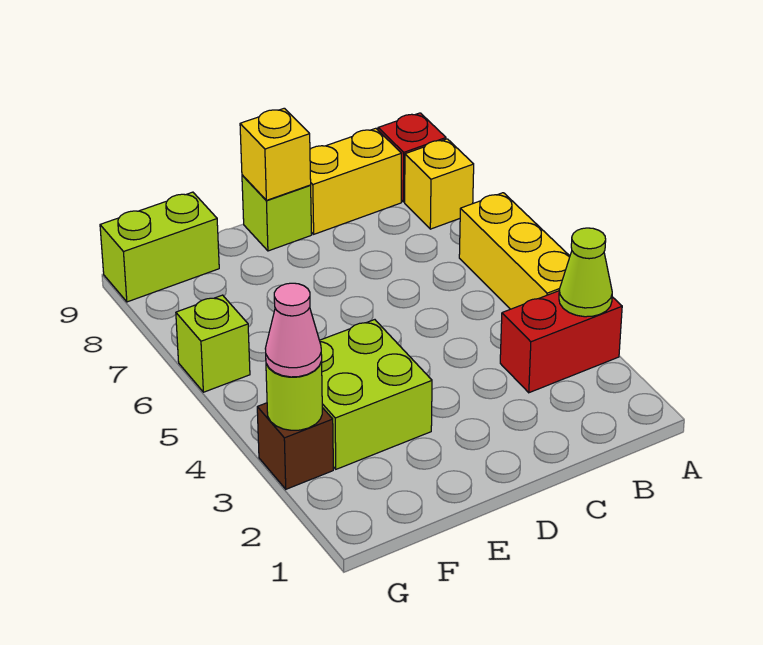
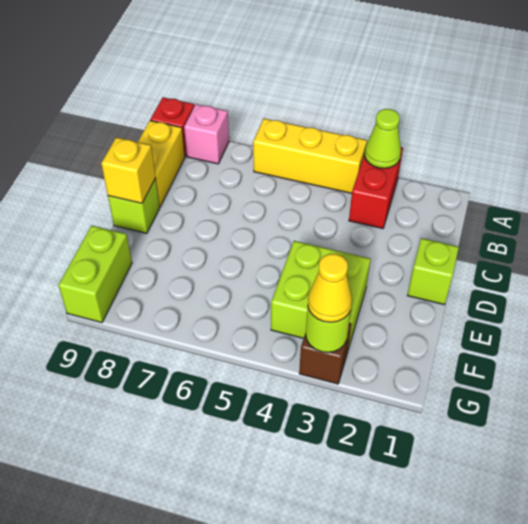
yellow 1x1 brick [405,139,474,229] -> pink 1x1 brick [184,104,229,164]
pink 1x1 cone [265,283,322,377] -> yellow 1x1 cone [308,254,352,322]
lime 1x1 brick [176,295,250,392] -> lime 1x1 brick moved to [407,238,459,305]

